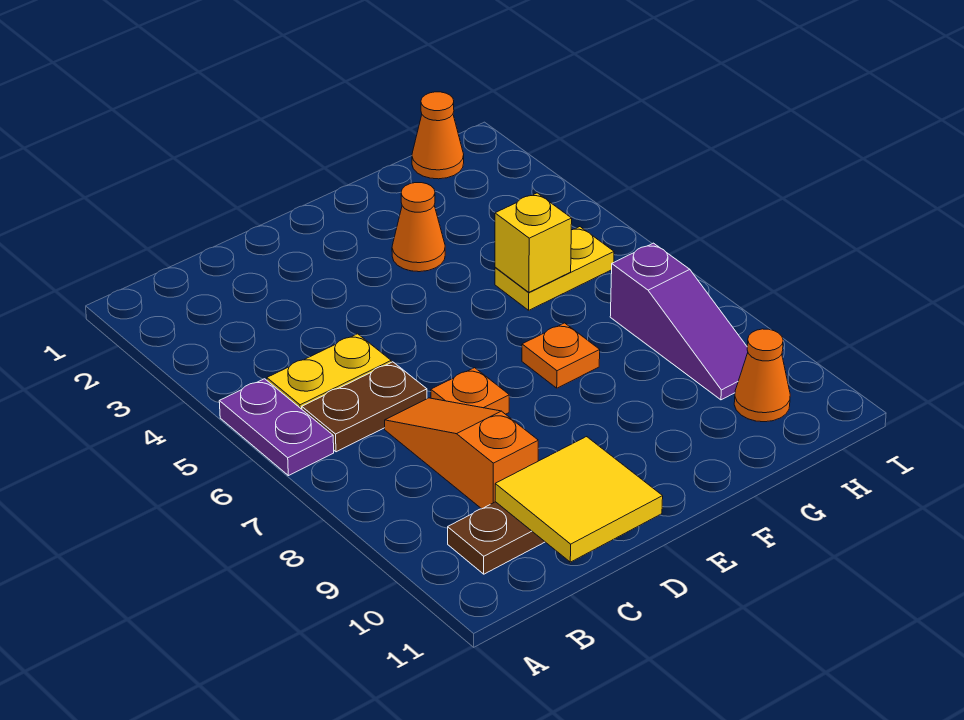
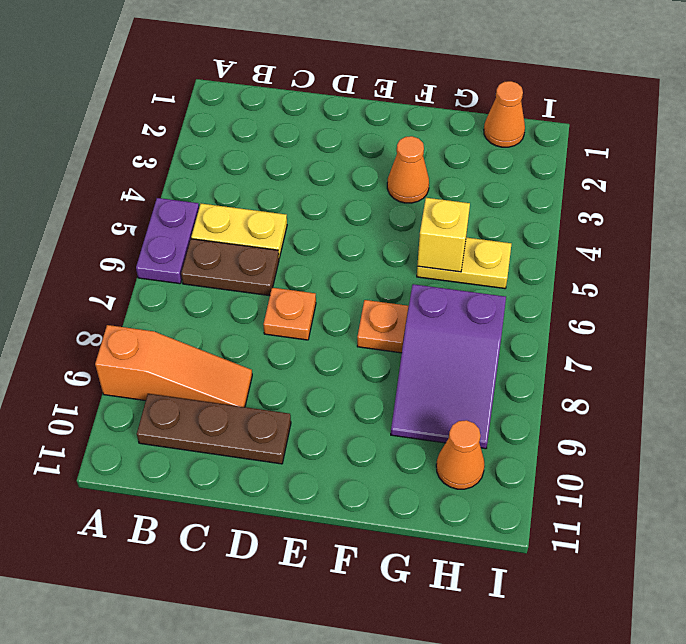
orange 1x3 slope [385,398,538,509] -> orange 1x3 slope turned to [95,325,252,407]
yellow 2x2 tile [495,437,663,562] -> none
purple 1x3 slope [610,243,748,400] -> purple 2x3 slope [391,284,506,449]

